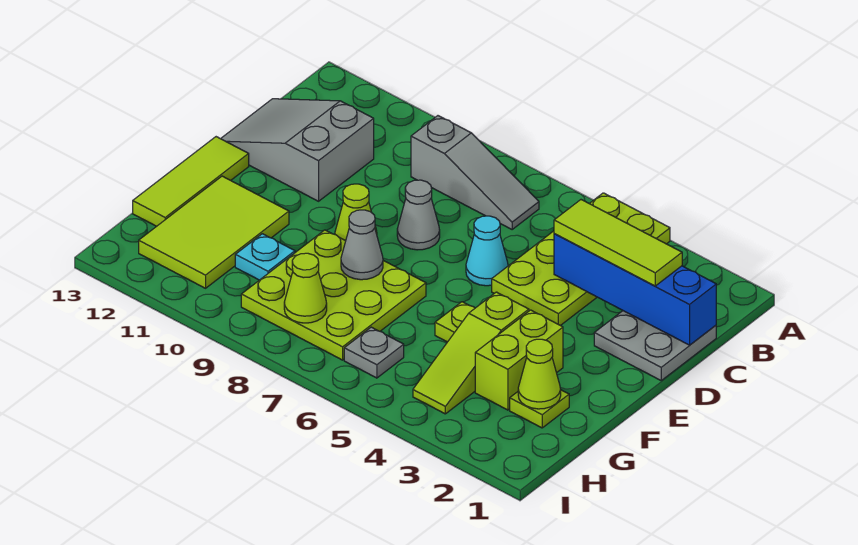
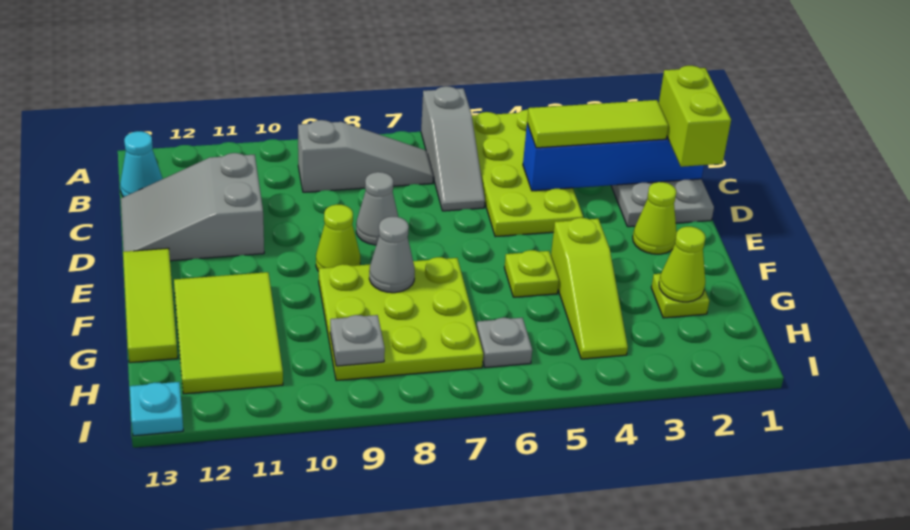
none -> grey 1x3 slope [421,86,485,211]
cyan 1x1 cone [466,216,508,286] -> cyan 1x1 cone moved to [120,131,163,197]
lime 1x2 brick [475,310,563,410] -> lime 1x2 brick moved to [659,66,731,167]
cyan 1x1 plate [235,234,295,280] -> cyan 1x1 plate moved to [130,382,183,436]
lime 1x1 cone [284,253,327,323] -> lime 1x1 cone moved to [633,182,677,254]
none -> grey 1x1 plate [330,315,385,366]

